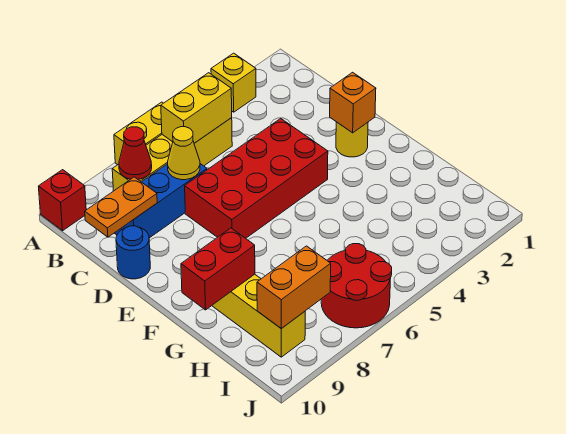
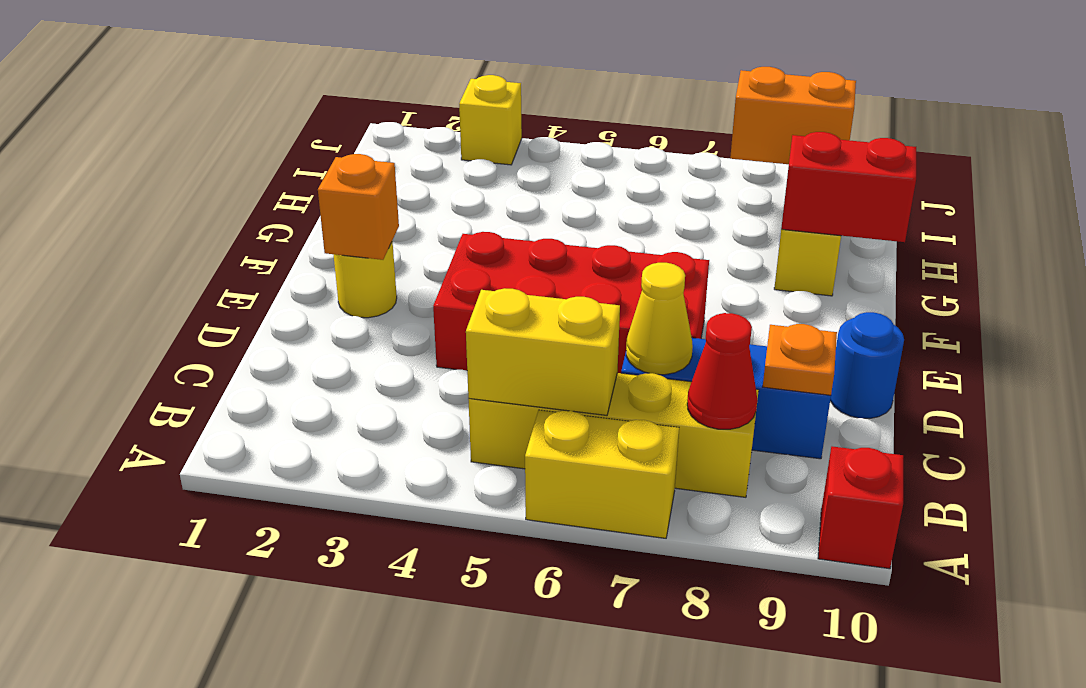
yellow 1x1 brick [211,53,256,112] -> yellow 1x1 brick moved to [459,75,522,165]
orange 1x2 plate [85,177,157,237] -> orange 1x1 plate [763,324,837,395]
red 2x2 round brick [321,244,392,328] -> none

